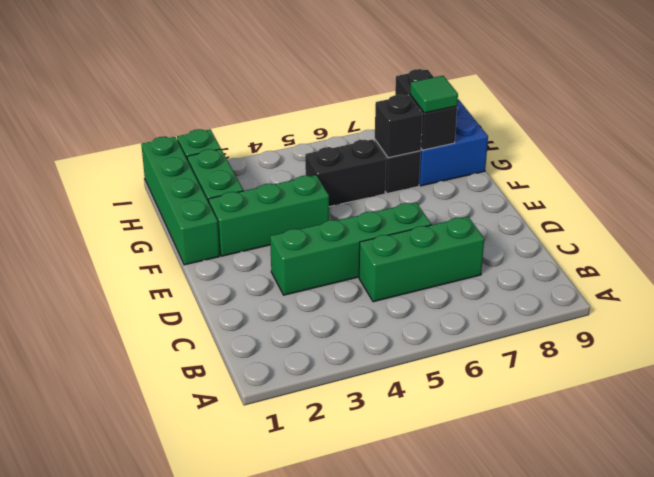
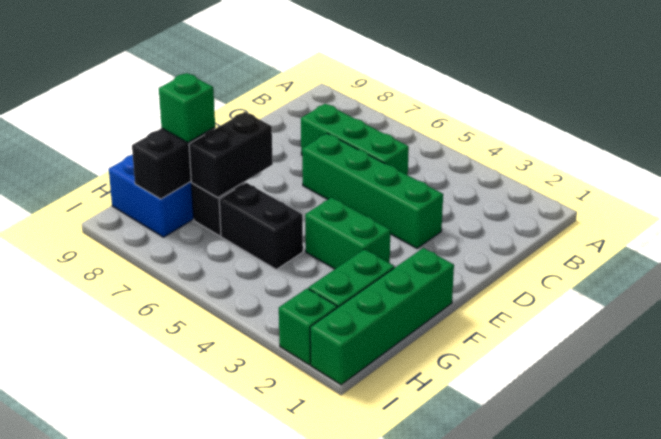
green 1x3 brick [209,175,329,256] -> green 1x2 brick [305,197,390,269]
black 1x1 brick [375,95,423,158] -> black 1x2 brick [189,112,273,198]
green 1x1 tile [410,76,458,113] -> green 1x1 brick [159,73,215,142]

